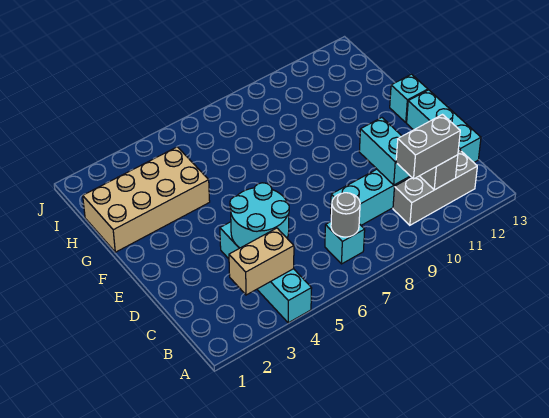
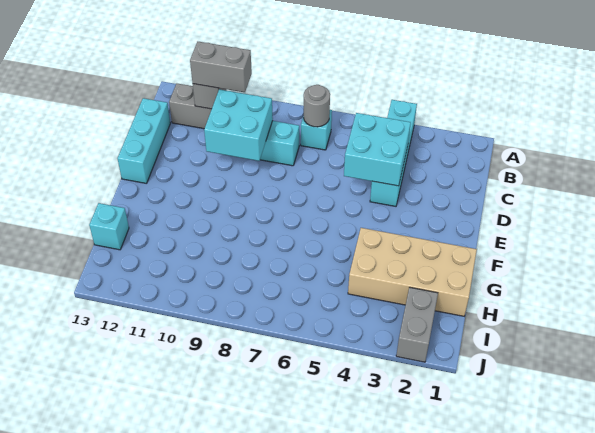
tan 1x2 brick [229,228,294,295] -> none
cyan 2x2 round brick [230,183,289,248] -> cyan 2x2 brick [344,113,411,186]
cyan 1x2 brick [359,118,410,185] -> cyan 2x2 brick [204,89,273,161]
cyan 1x1 brick [390,74,428,122] -> cyan 1x1 brick moved to [89,203,129,250]
none -> grey 1x2 brick [396,287,438,362]

